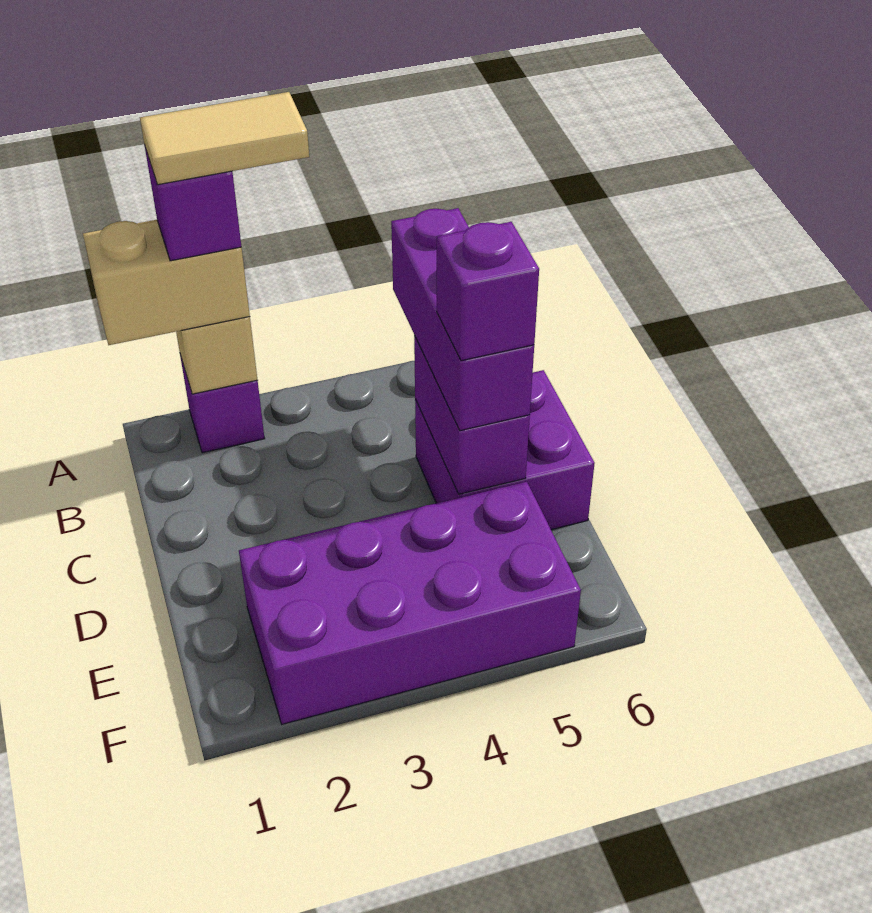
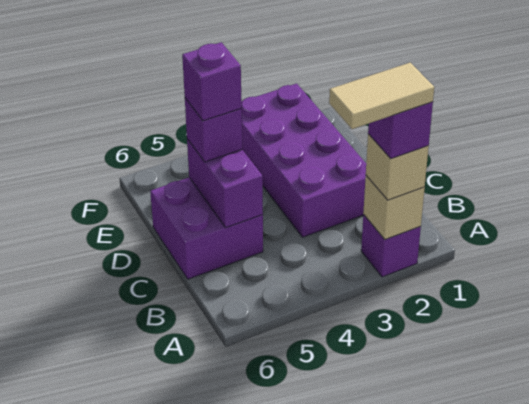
tan 1x2 brick [83,220,250,345] -> tan 1x1 brick [366,134,429,200]
purple 1x3 brick [391,208,534,431] -> purple 1x1 brick [185,98,242,162]
purple 2x4 brick [239,482,581,724] -> purple 2x4 brick turned to [241,83,366,237]

